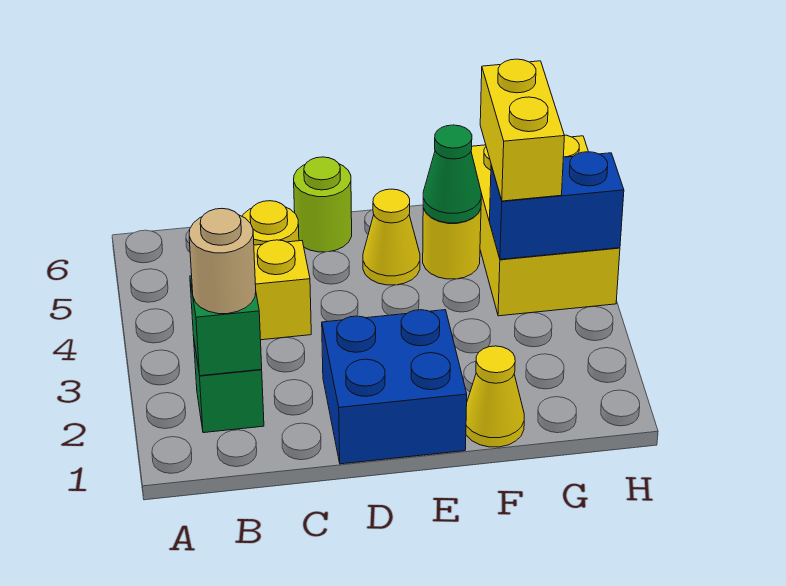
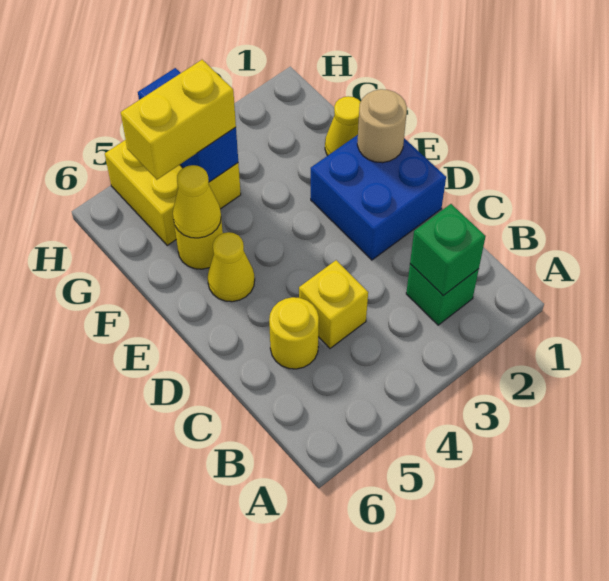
tan 1x1 round brick [189,209,256,314] -> tan 1x1 round brick moved to [357,89,407,163]
lime 1x1 round brick [294,157,352,252] -> none
green 1x1 cone [423,125,481,223] -> yellow 1x1 cone [173,165,221,238]
yellow 2x3 brick [471,135,620,316] -> yellow 2x2 brick [105,140,241,245]

